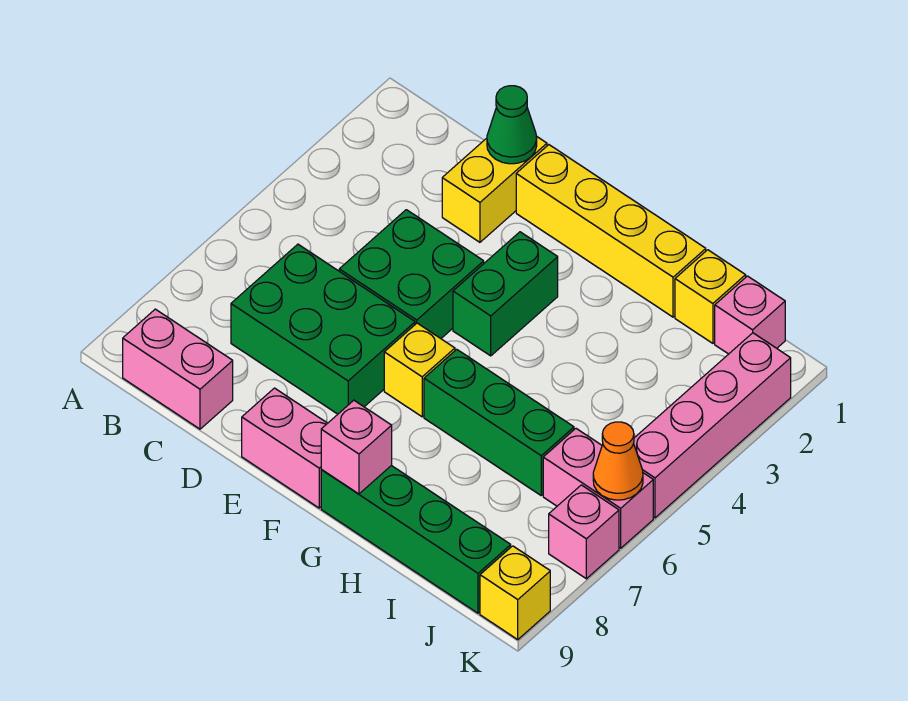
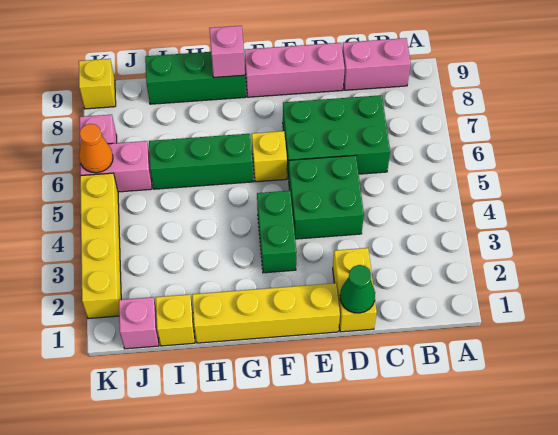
pink 1x2 brick [242,388,327,508] -> pink 1x3 brick [244,43,345,97]
green 1x4 brick [321,466,511,613] -> green 1x3 brick [145,52,246,104]
pink 1x4 brick [634,333,791,518] -> yellow 1x4 brick [80,173,121,319]

